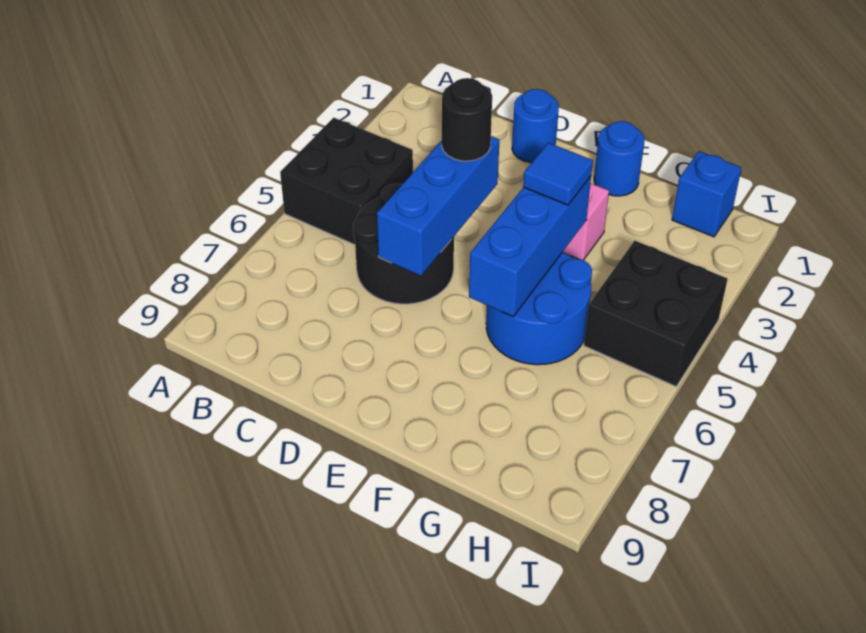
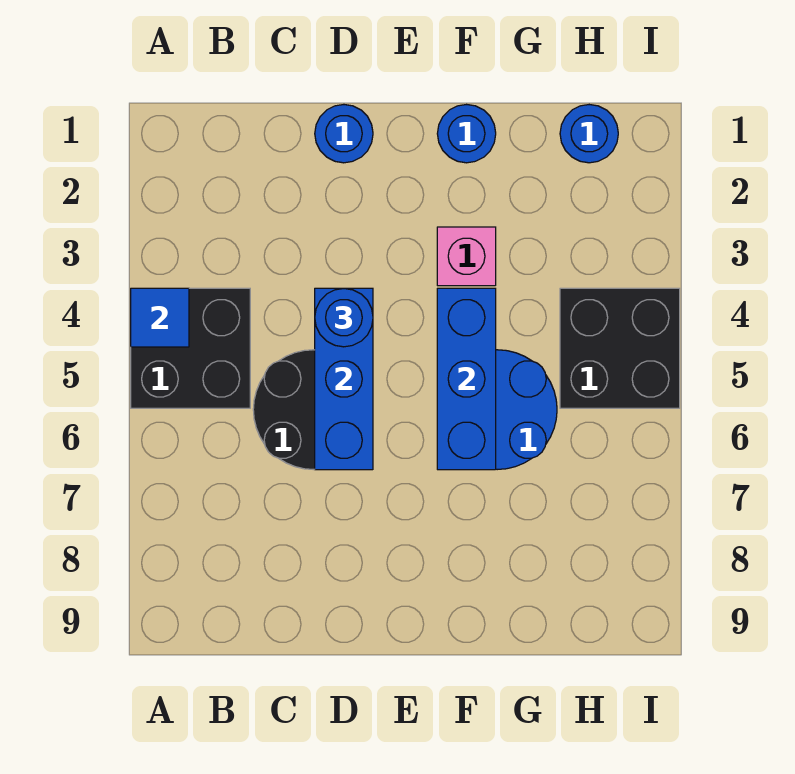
black 1x1 round brick [442,78,492,161] -> blue 1x1 round brick [315,288,373,347]
blue 1x1 tile [523,143,593,205] -> blue 1x1 tile moved to [131,288,189,347]
blue 1x1 brick [672,151,742,237] -> blue 1x1 round brick [560,105,618,163]

